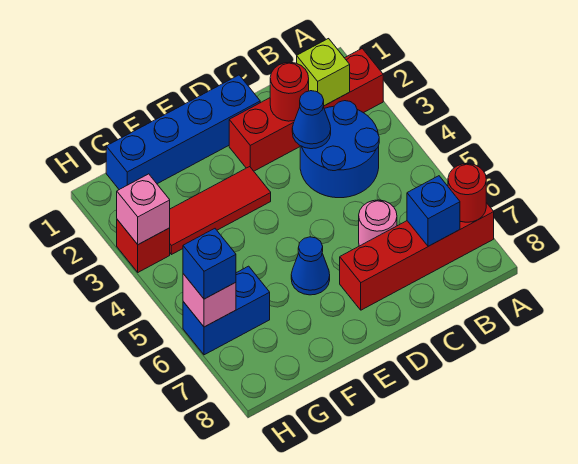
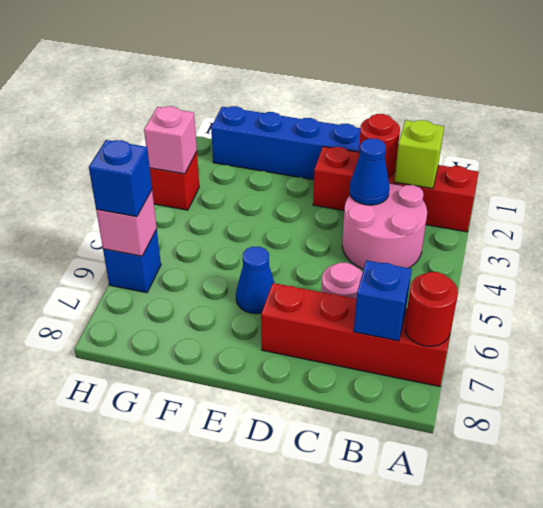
blue 2x2 round brick [300,101,379,198] -> pink 2x2 round brick [342,183,427,269]
red 1x3 tile [170,167,271,255] -> none
blue 1x2 brick [183,266,270,355] -> blue 1x1 brick [103,229,161,293]

